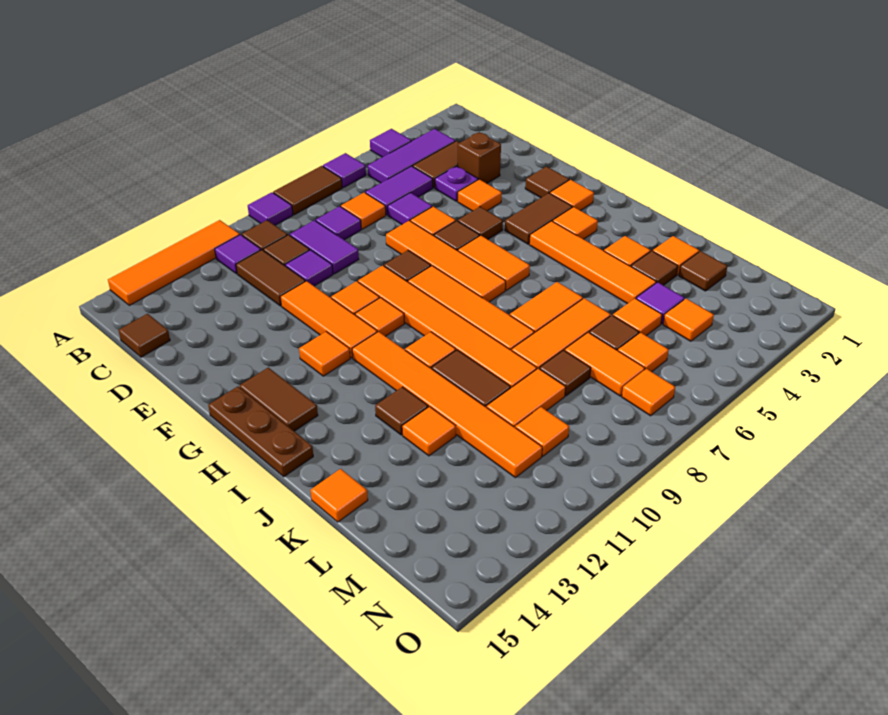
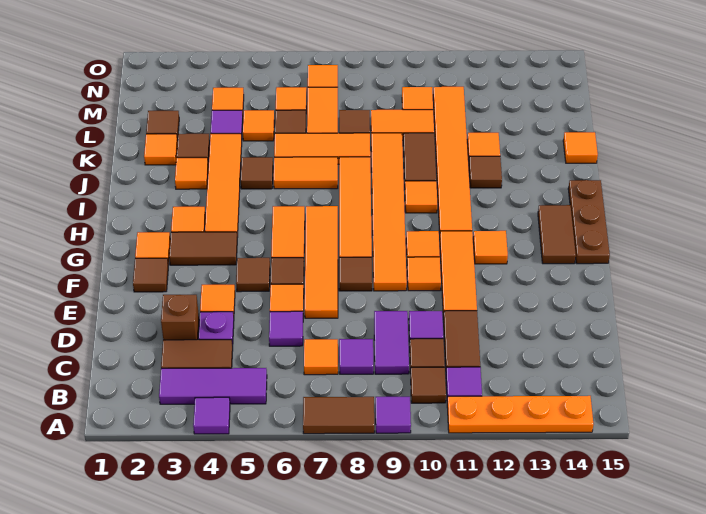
purple 1x1 tile [323,153,366,188] -> none
orange 1x4 tile [108,220,240,305] -> orange 1x4 plate [447,396,593,433]
purple 1x2 tile [365,166,433,215] -> none
brown 1x1 tile [118,314,170,357] -> brown 1x1 tile moved to [241,157,273,189]

